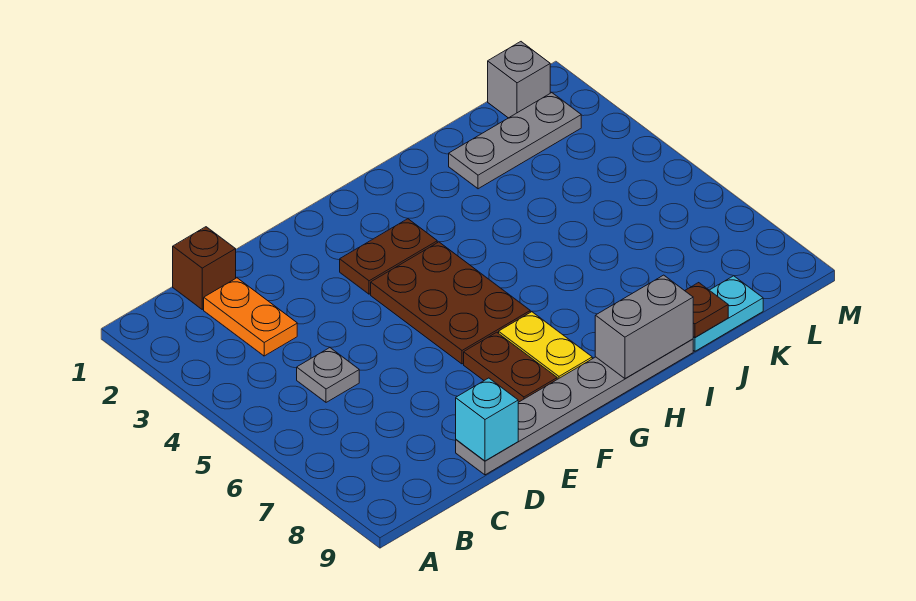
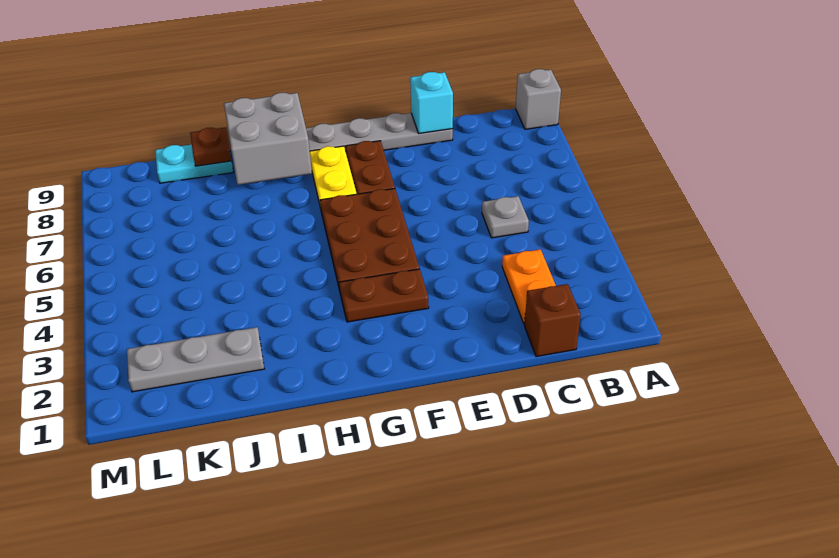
grey 1x2 brick [595,275,693,378] -> grey 2x2 brick [224,93,312,185]
grey 1x1 brick [488,42,550,118] -> grey 1x1 brick moved to [516,69,561,129]

